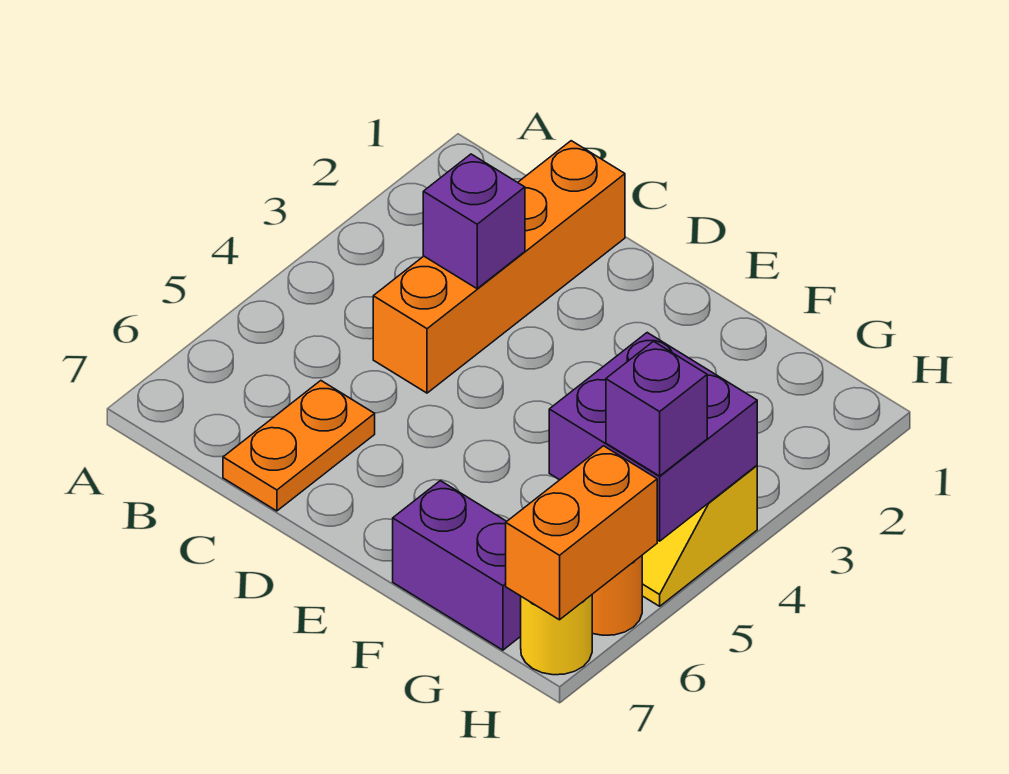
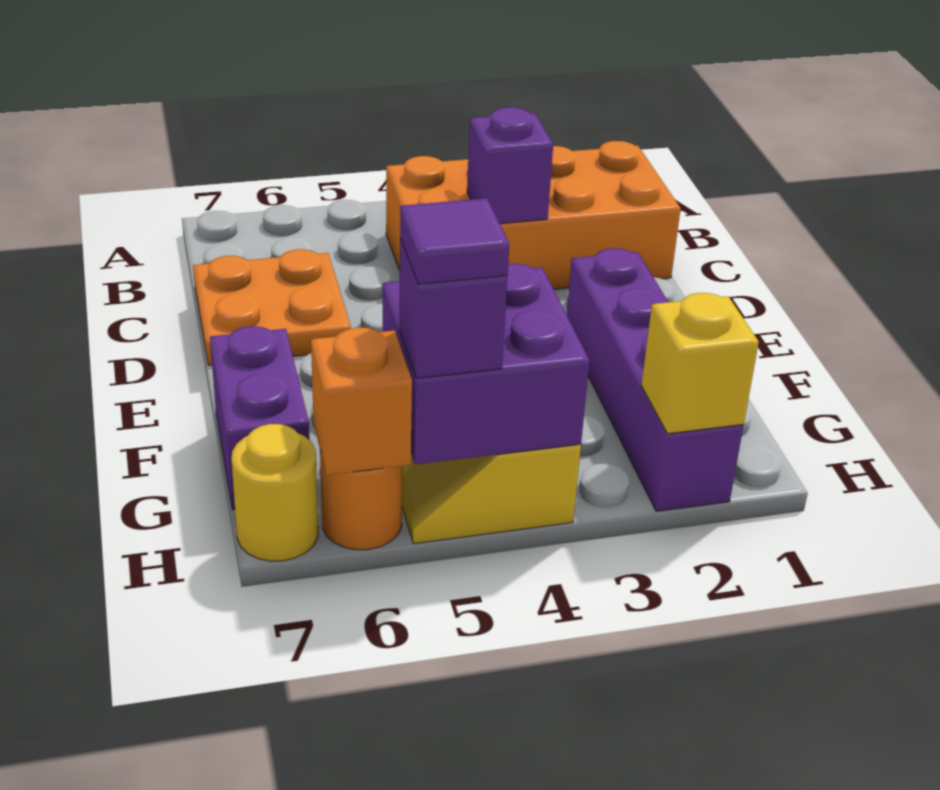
orange 1x4 brick [373,141,625,393] -> orange 2x4 brick [386,141,681,289]
orange 1x2 plate [223,381,375,511] -> orange 2x2 plate [193,249,351,365]
none -> purple 1x4 brick [567,248,744,511]
none -> yellow 1x1 brick [641,293,759,434]
none -> purple 1x1 tile [400,198,509,284]
orange 1x2 brick [506,446,657,620] -> orange 1x1 brick [311,328,412,475]

